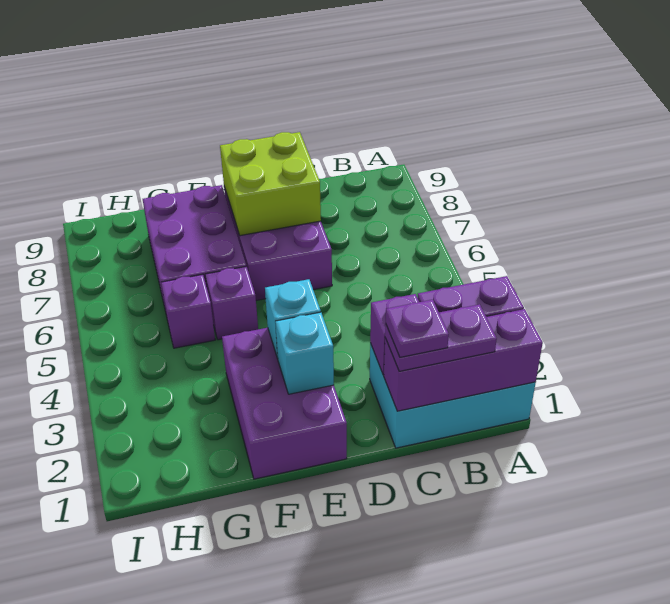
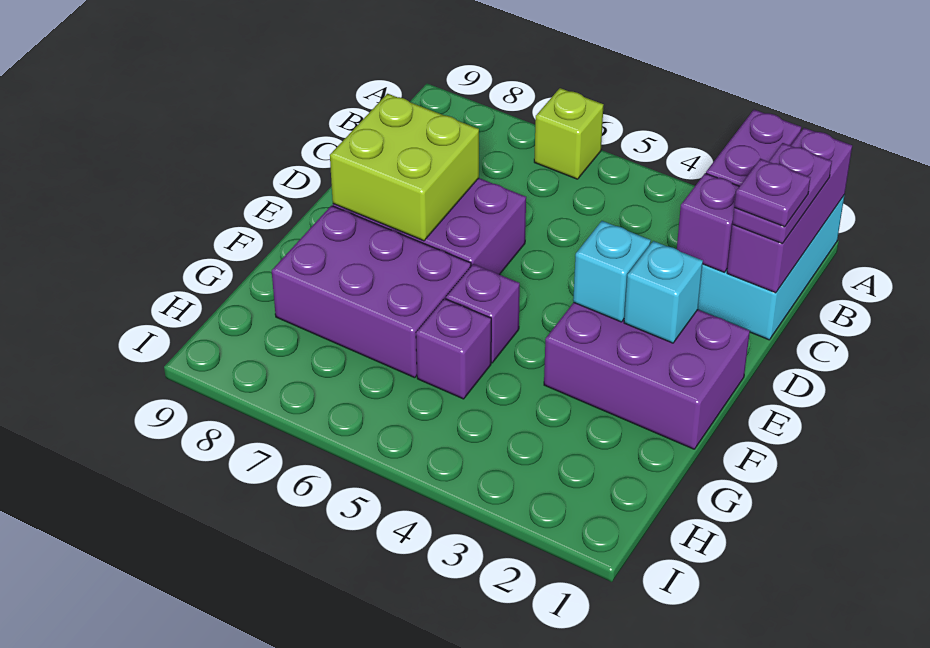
none -> lime 1x1 brick [534,88,603,179]

